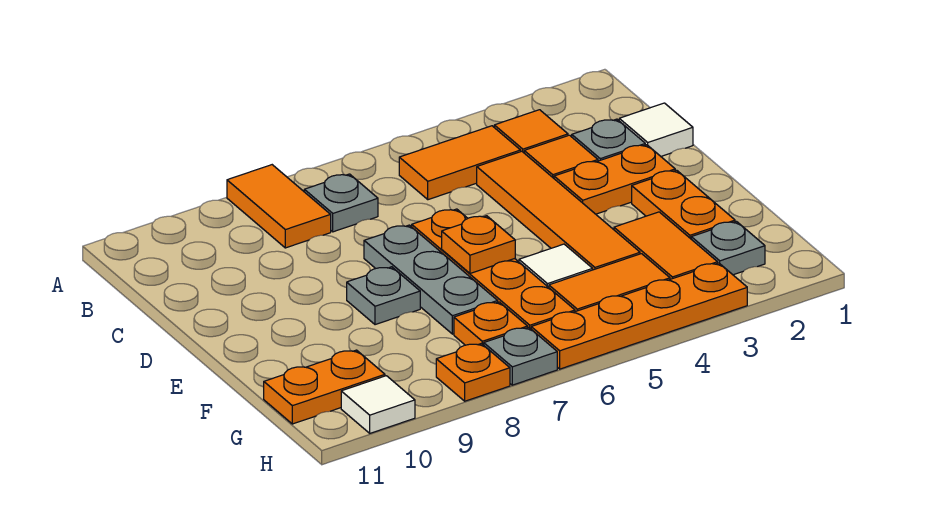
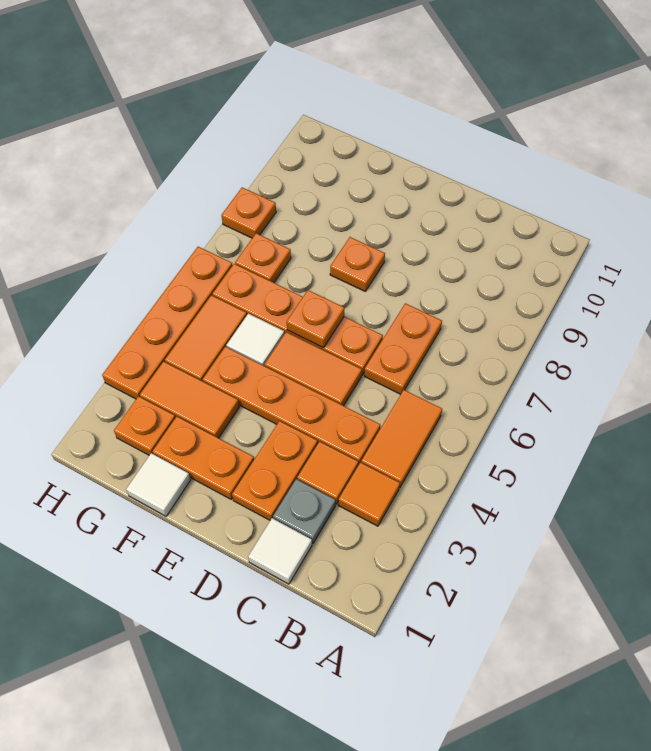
orange 1x2 tile [227,165,331,248] -> orange 1x2 tile moved to [265,332,362,406]
grey 1x1 plate [304,174,378,232] -> none
orange 1x4 tile [477,151,640,270] -> orange 1x4 plate [203,347,380,465]
grey 1x3 plate [364,225,498,334] -> none
grey 1x1 plate [347,267,420,325] -> orange 1x1 plate [330,237,385,291]
grey 1x1 plate [691,221,765,275] -> orange 1x1 plate [114,396,176,455]
orange 1x2 plate [264,350,385,424] -> orange 1x2 plate moved to [364,303,442,394]
grey 1x1 plate [484,327,557,385] -> none
white 1x1 tile [341,376,415,433] -> white 1x1 tile moved to [126,453,190,516]

